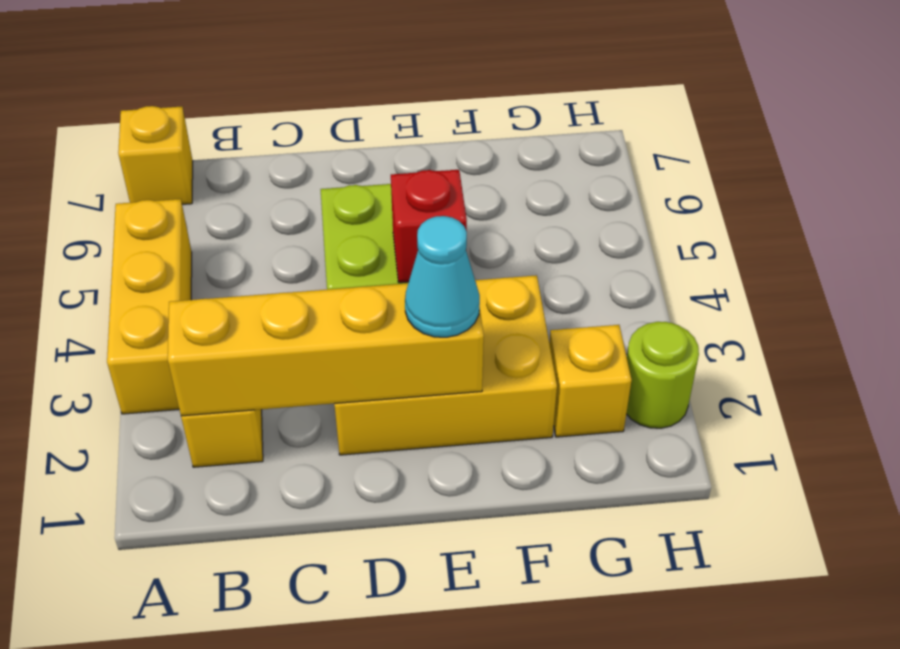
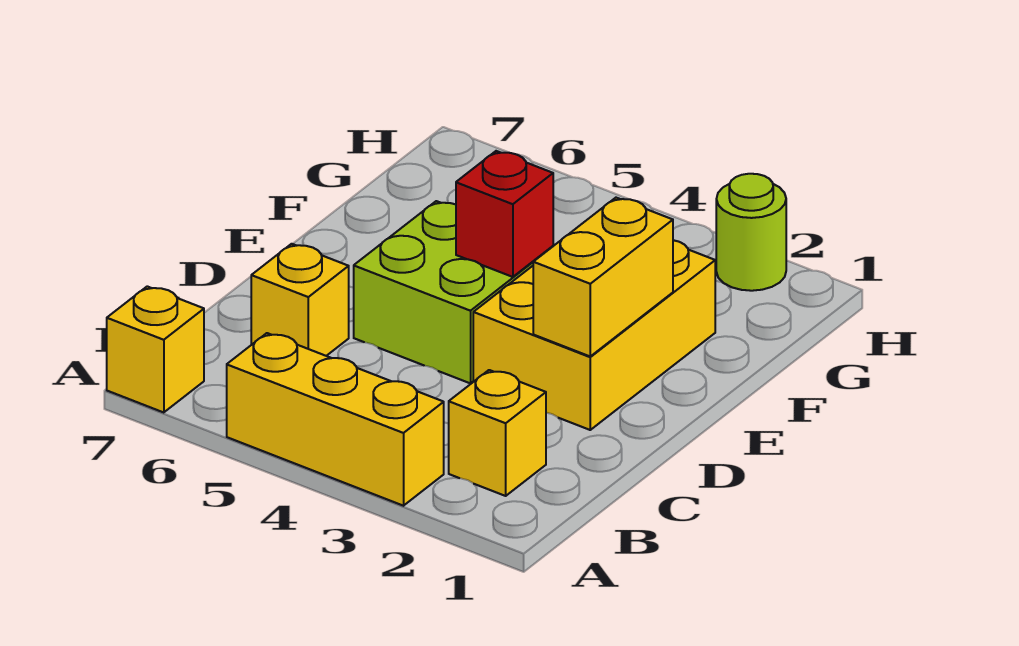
yellow 1x4 brick [168,279,484,416] -> yellow 1x2 brick [533,198,673,356]
cyan 1x1 cone [405,216,480,337] -> none
yellow 1x1 brick [549,325,632,437] -> yellow 1x1 brick moved to [251,244,349,356]

